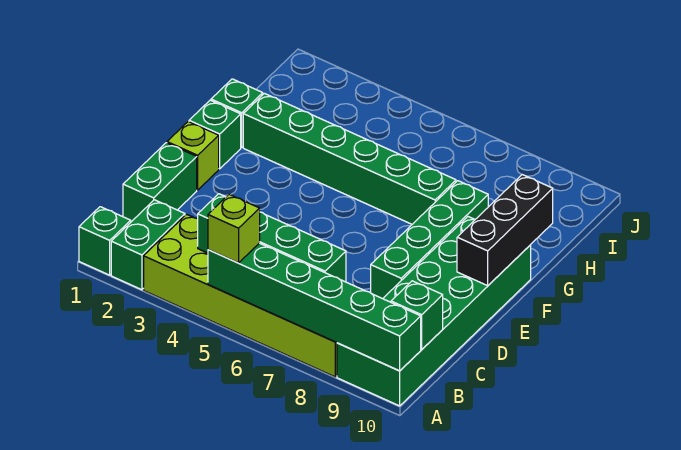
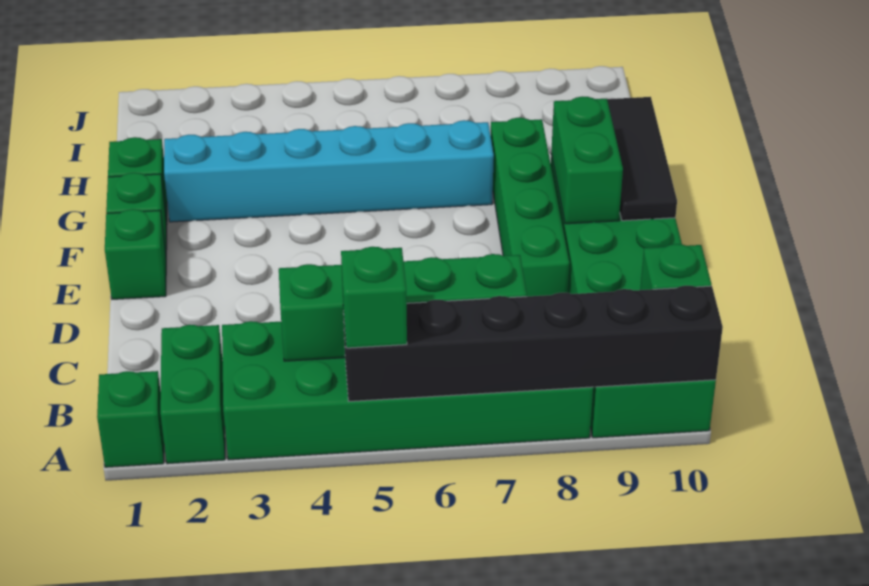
lime 2x6 brick [144,214,337,377] -> green 2x6 brick [222,321,593,460]
green 1x6 brick [208,243,421,371] -> black 1x6 brick [343,286,723,401]
lime 1x1 brick [208,194,260,263] -> green 1x1 brick [341,247,407,348]
green 1x2 brick [123,143,197,222] -> green 1x2 brick moved to [551,97,623,224]
lime 1x1 brick [167,122,219,190] -> green 1x1 brick [105,209,166,299]
black 1x3 brick [457,175,553,286] -> black 1x3 tile [607,97,677,221]
green 1x6 brick [243,93,456,224] -> cyan 1x6 brick [164,120,494,222]

